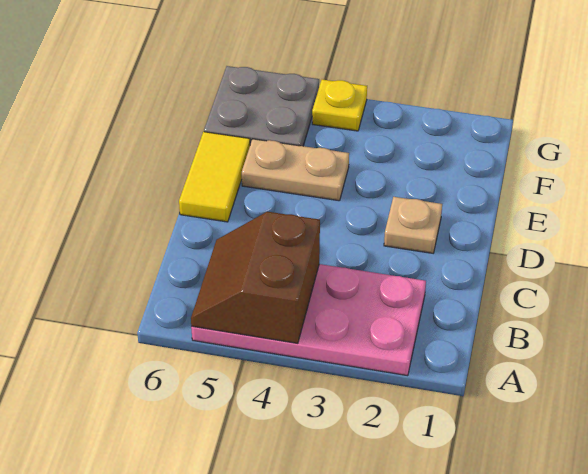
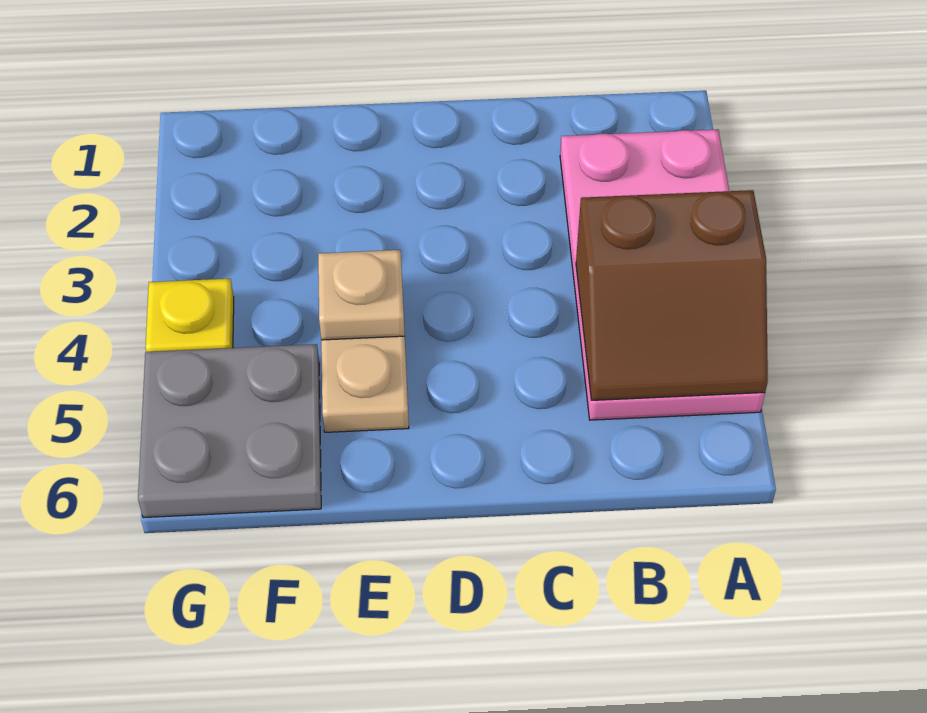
tan 1x1 plate [384,197,442,253] -> tan 1x1 plate moved to [318,250,405,340]
yellow 1x2 tile [179,132,250,222] -> none

